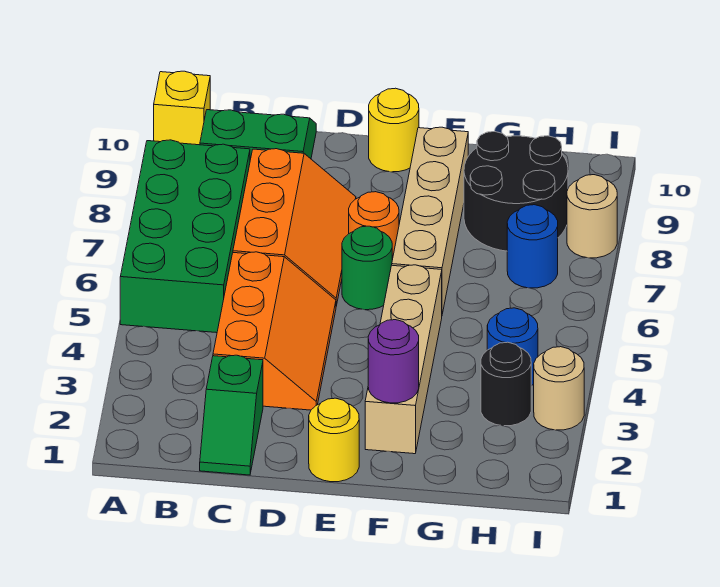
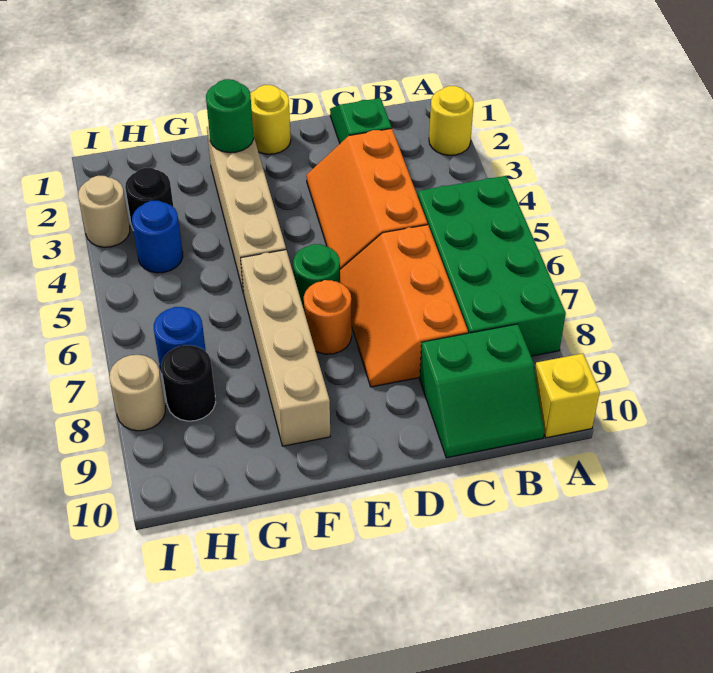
yellow 1x1 round brick [369,88,419,172] -> yellow 1x1 round brick moved to [429,86,474,155]
purple 1x1 round brick [368,320,419,403] -> green 1x1 round brick [206,79,254,153]
black 2x2 round brick [464,132,568,251] -> black 1x1 round brick [162,345,216,421]

